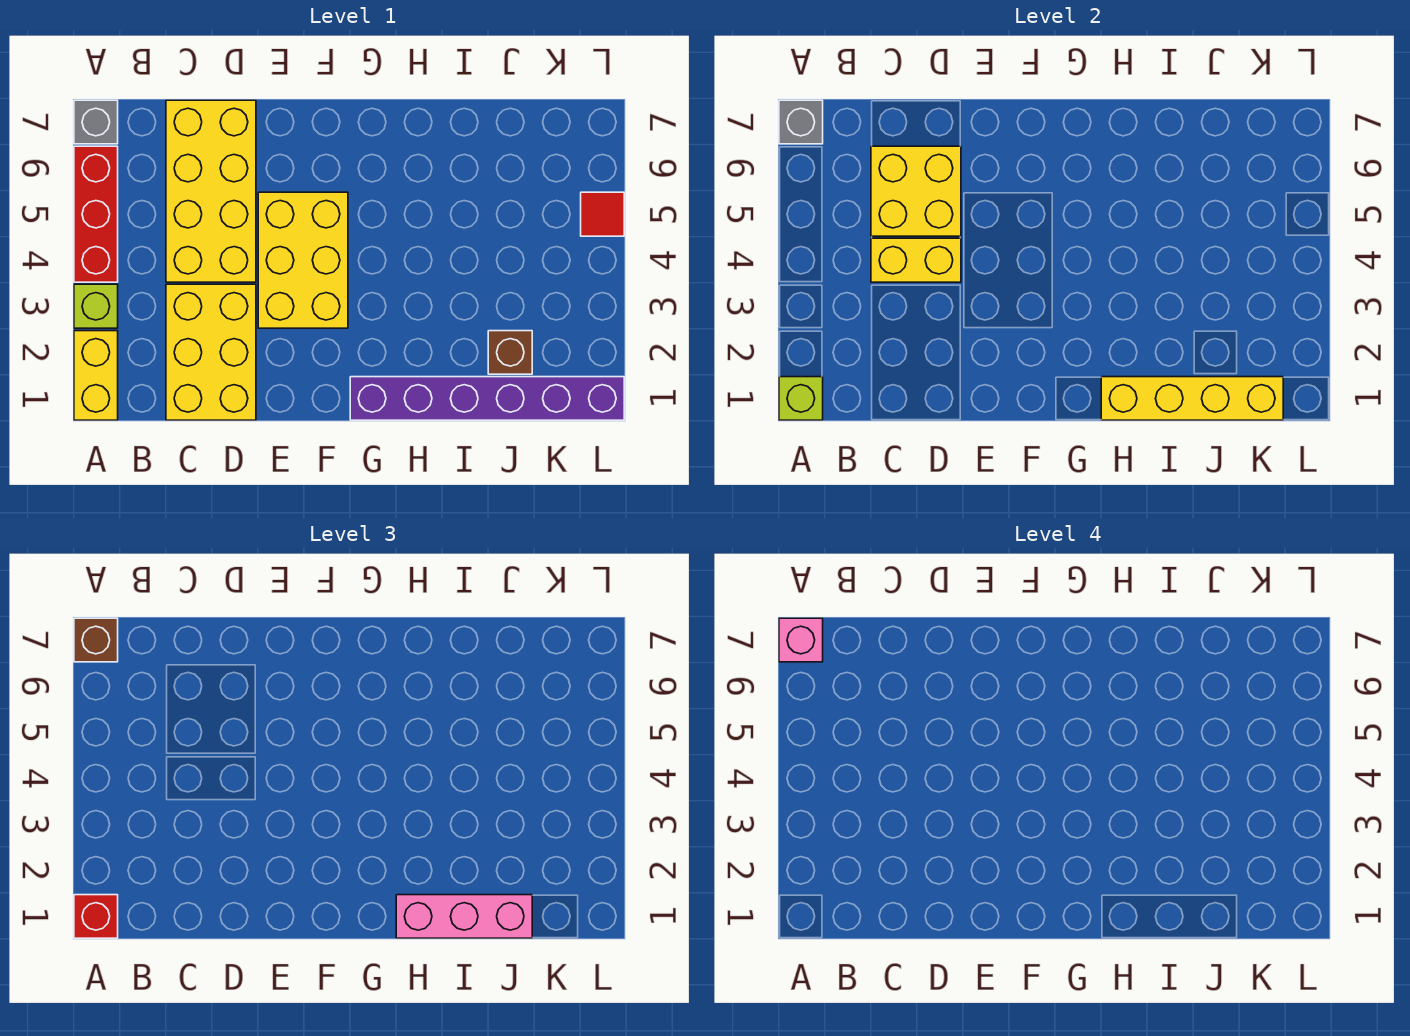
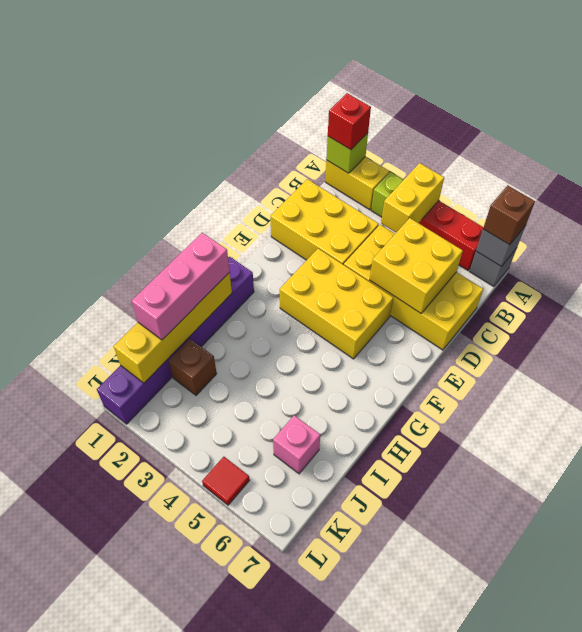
pink 1x1 brick [779,618,823,662] -> pink 1x1 brick moved to [273,415,320,474]
yellow 1x2 brick [871,238,961,282] -> yellow 1x2 brick moved to [381,163,444,233]

